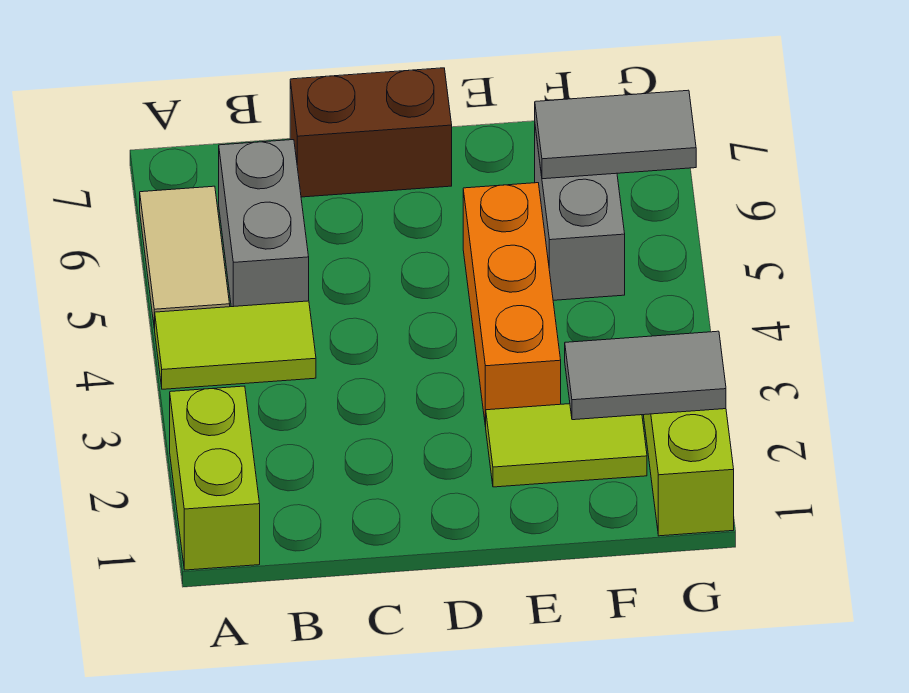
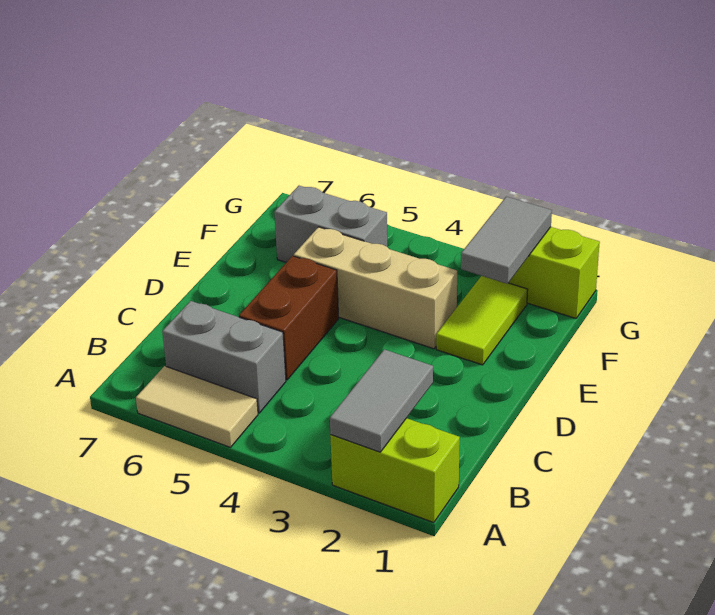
lime 1x2 tile [155,301,316,389] -> none
brown 1x2 brick [290,68,452,197] -> brown 1x2 brick moved to [239,256,339,380]
orange 1x3 brick [463,183,561,427] -> tan 1x3 brick [294,227,457,349]
grey 1x2 tile [535,90,696,179] -> grey 1x2 tile moved to [330,349,433,452]

